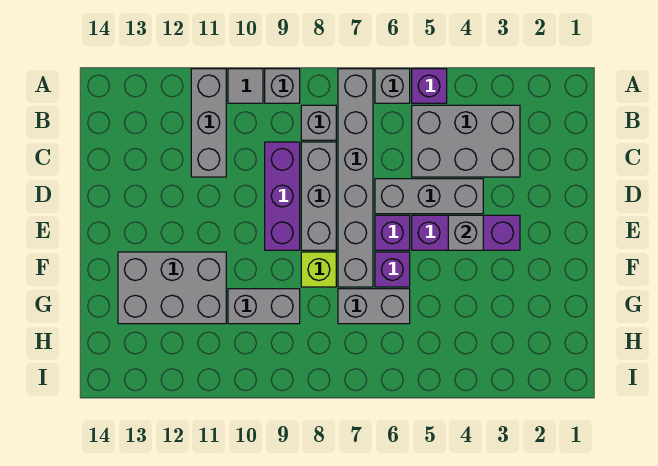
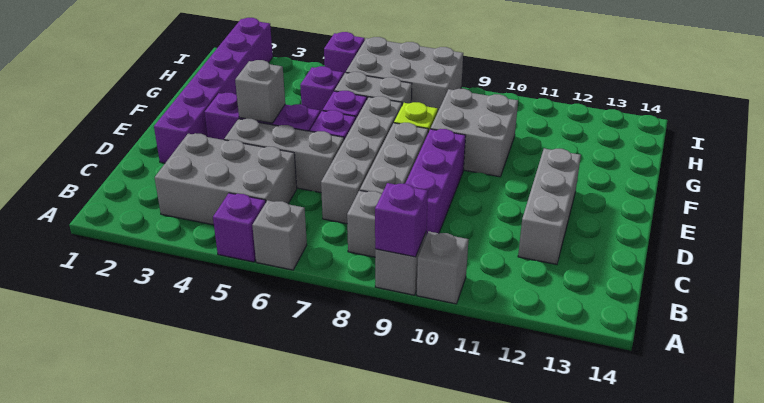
grey 1x6 brick [338,69,373,287] -> grey 1x4 brick [321,96,402,224]
none -> purple 1x1 brick [375,183,428,257]
grey 1x1 tile [228,69,263,103] -> grey 1x1 brick [417,232,469,304]
grey 1x3 brick [191,69,226,177] -> grey 1x3 brick moved to [518,148,581,264]
none -> purple 1x6 brick [154,18,273,163]
grey 2x3 brick [118,252,226,324] -> grey 2x3 brick moved to [346,37,463,111]
none -> purple 1x1 brick [300,66,344,113]
grey 1x2 brick [228,289,300,324] -> grey 2x2 brick [431,89,518,177]
none -> purple 1x1 brick [324,32,365,74]

